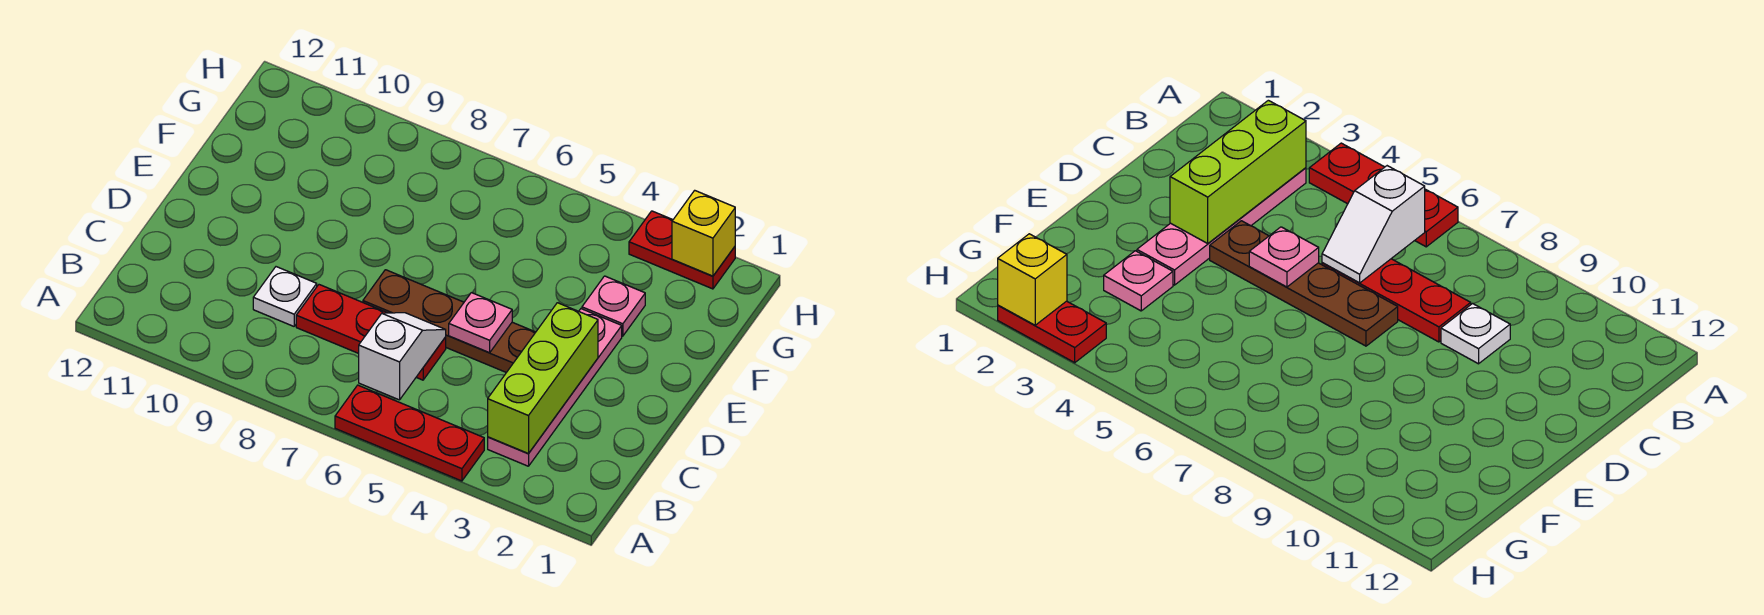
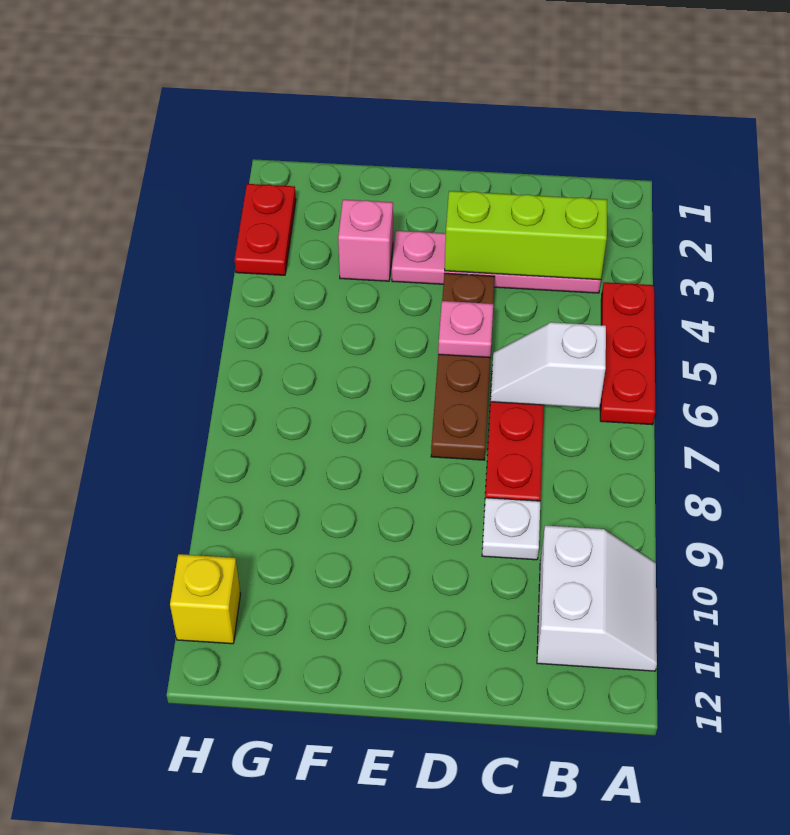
none -> white 2x2 slope [537,525,657,671]
pink 1x1 plate [582,276,645,336] -> pink 1x1 brick [338,200,393,281]
yellow 1x1 brick [672,190,735,276] -> yellow 1x1 brick moved to [170,554,241,644]

